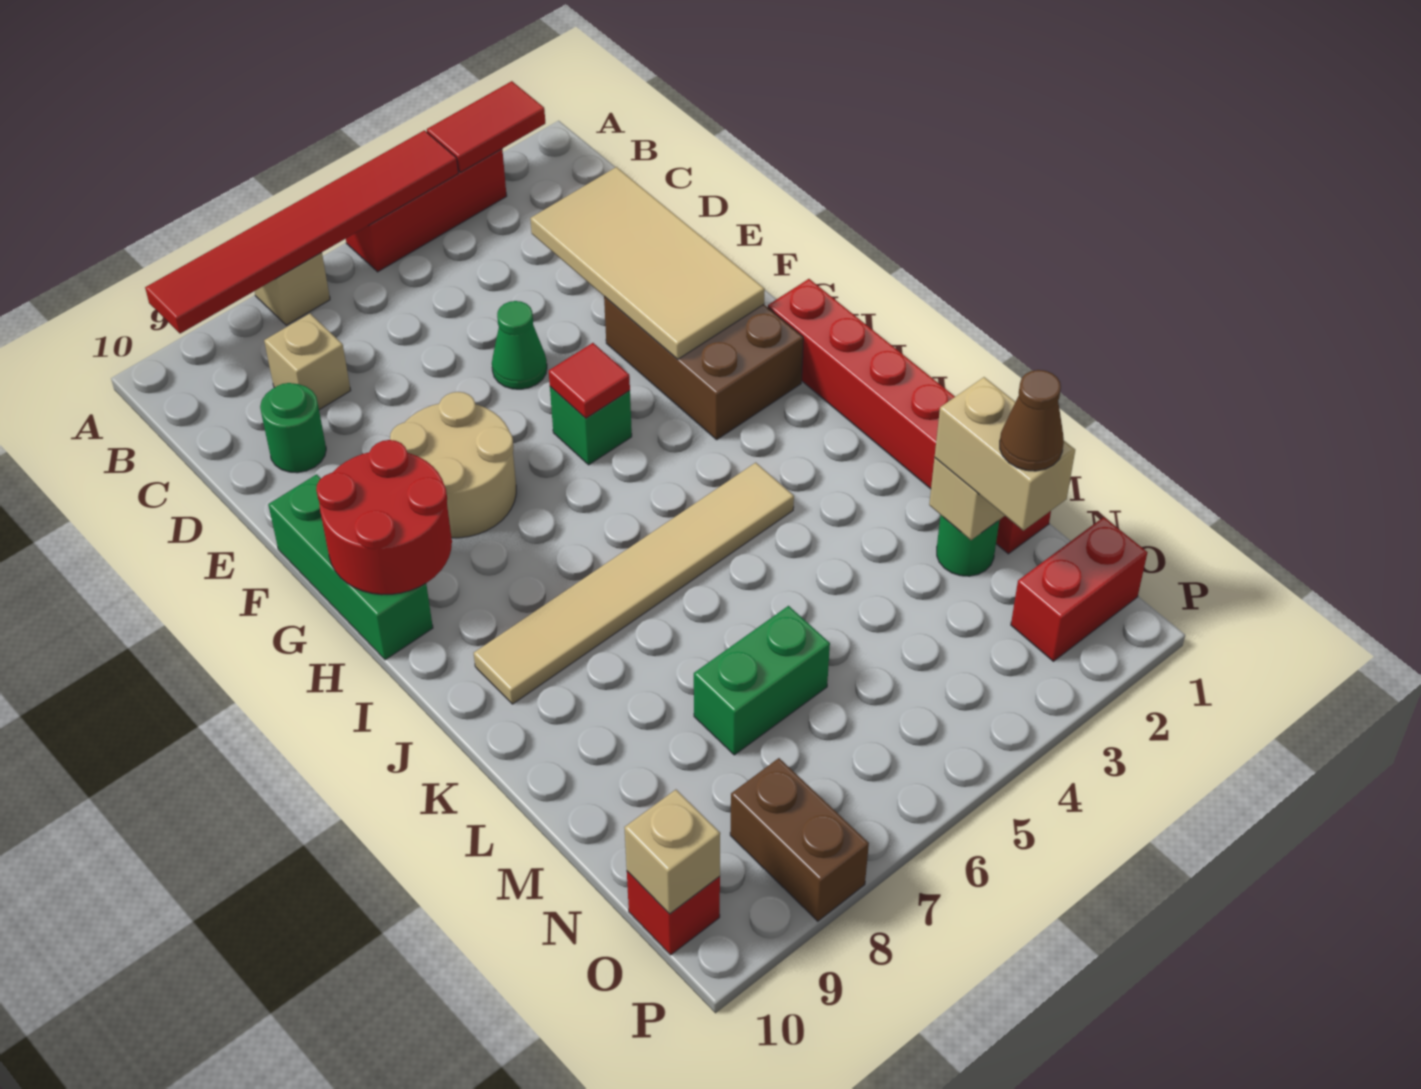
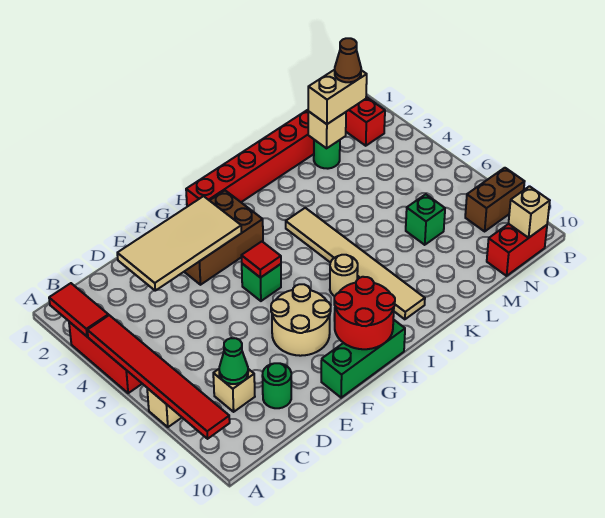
green 1x1 cone [492,301,547,389] -> green 1x1 cone moved to [219,338,248,384]
none -> tan 1x1 round brick [330,255,358,296]
green 1x2 brick [694,606,830,755] -> green 1x1 brick [406,194,445,245]
red 1x1 brick [627,871,720,955] -> red 1x2 brick [487,224,547,276]

